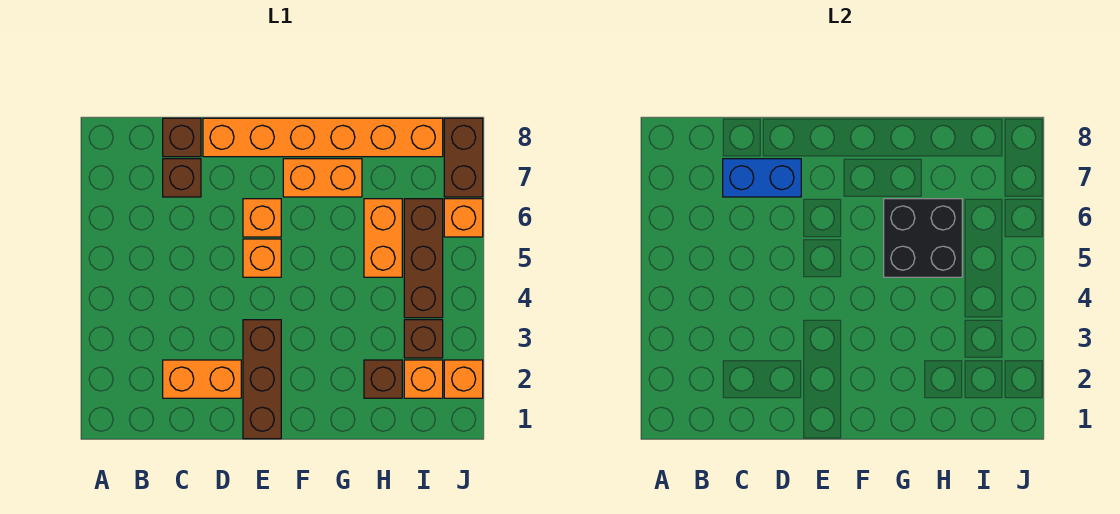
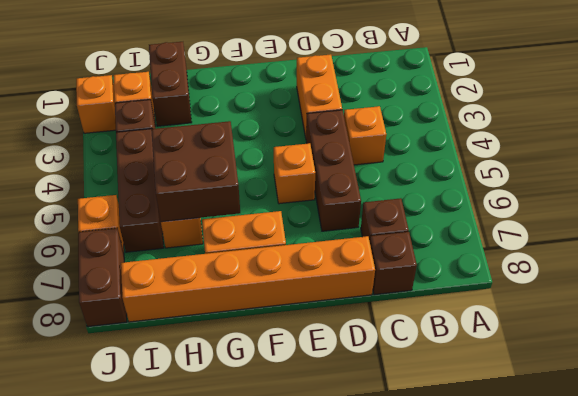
orange 1x2 brick [163,360,241,398] -> orange 1x2 brick turned to [297,55,342,138]
blue 1x2 brick [723,159,801,197] -> none
brown 1x3 brick [243,320,281,439] -> brown 1x3 brick moved to [306,110,361,231]
orange 1x1 brick [243,199,281,237] -> orange 1x1 brick moved to [344,106,386,165]
black 2x2 brick [884,199,962,277] -> brown 2x2 brick [151,121,240,222]
brown 1x1 brick [364,360,402,398] -> brown 1x2 brick [149,42,192,126]

